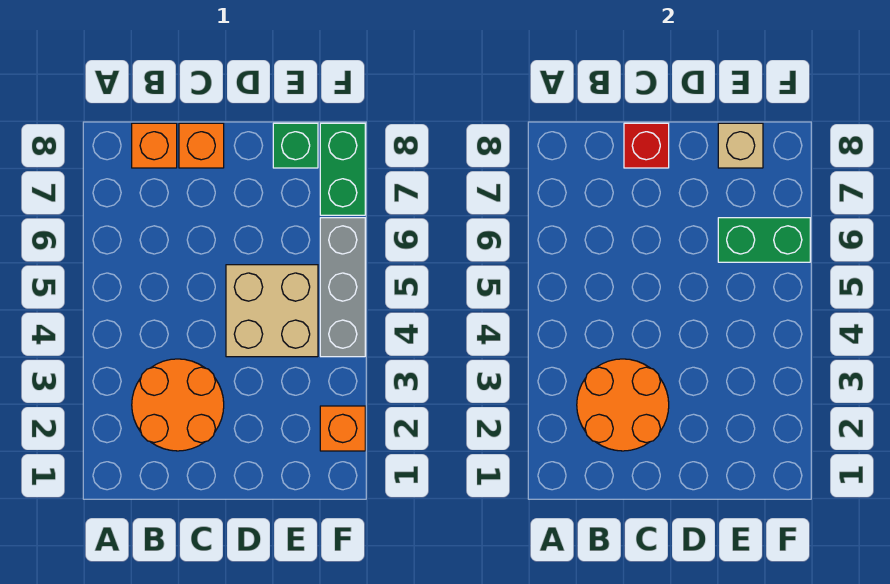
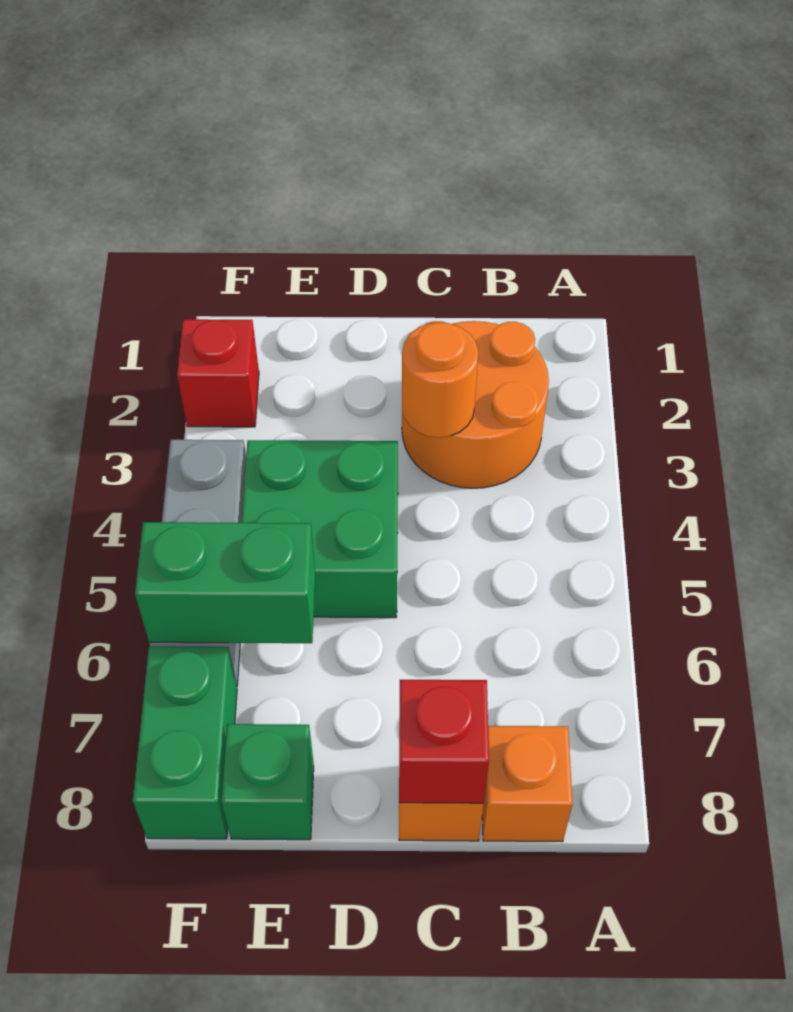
orange 2x2 round brick [577,359,669,451] -> orange 1x1 round brick [402,322,478,438]
tan 2x2 brick [226,265,318,357] -> green 2x2 brick [241,440,398,618]
tan 1x1 brick [718,123,763,168] -> none
orange 1x1 brick [320,406,365,451] -> red 1x1 brick [177,319,259,427]

